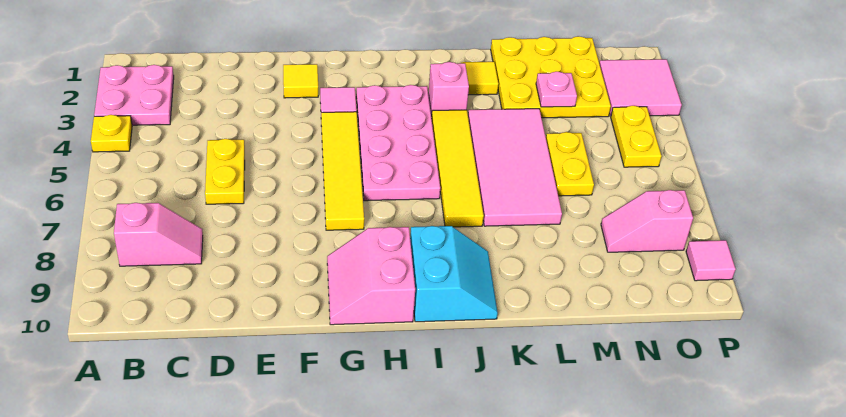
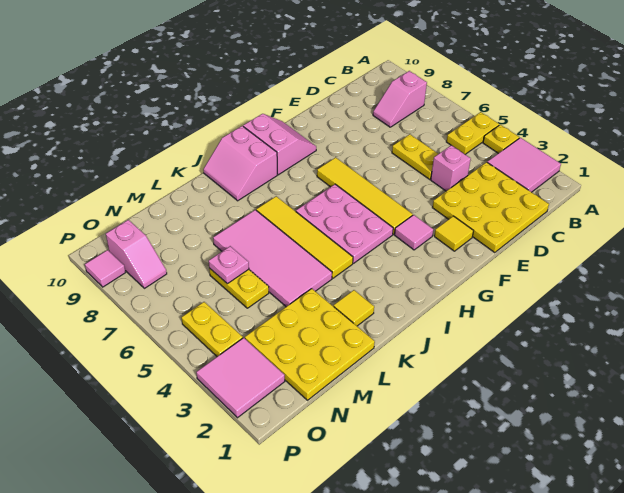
pink 2x2 plate [94,65,174,125] -> pink 2x2 tile [487,138,561,192]
none -> yellow 1x2 plate [446,112,499,154]
none -> yellow 3x3 plate [432,162,549,253]
pink 2x4 plate [356,85,440,201] -> pink 2x3 plate [296,184,393,263]
cyan 2x2 slope [410,226,498,322] -> pink 2x2 slope [203,126,277,201]
pink 1x1 brick [428,62,469,118] -> pink 1x1 brick moved to [431,145,471,191]
pink 1x1 plate [536,72,577,107] -> pink 1x1 plate moved to [209,246,249,284]
pink 1x2 slope [601,190,693,252] -> pink 1x2 slope turned to [106,220,167,288]

